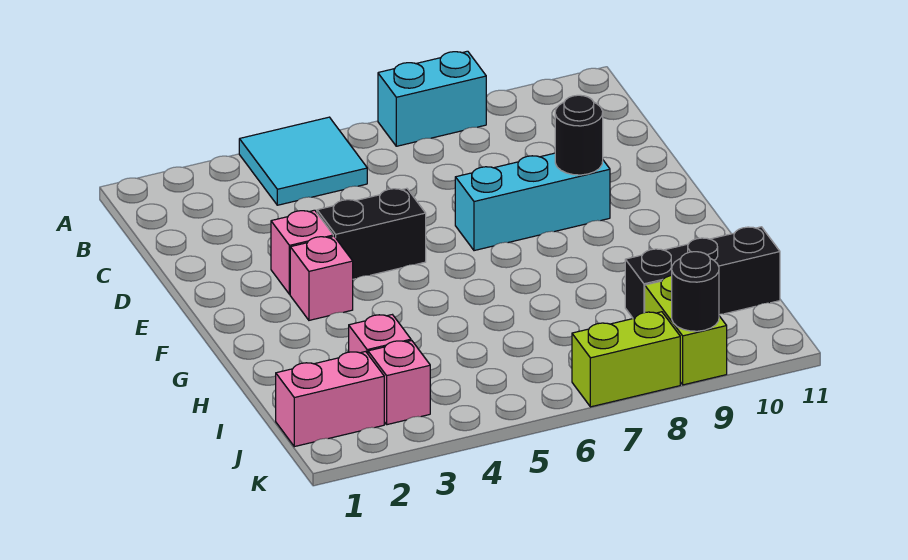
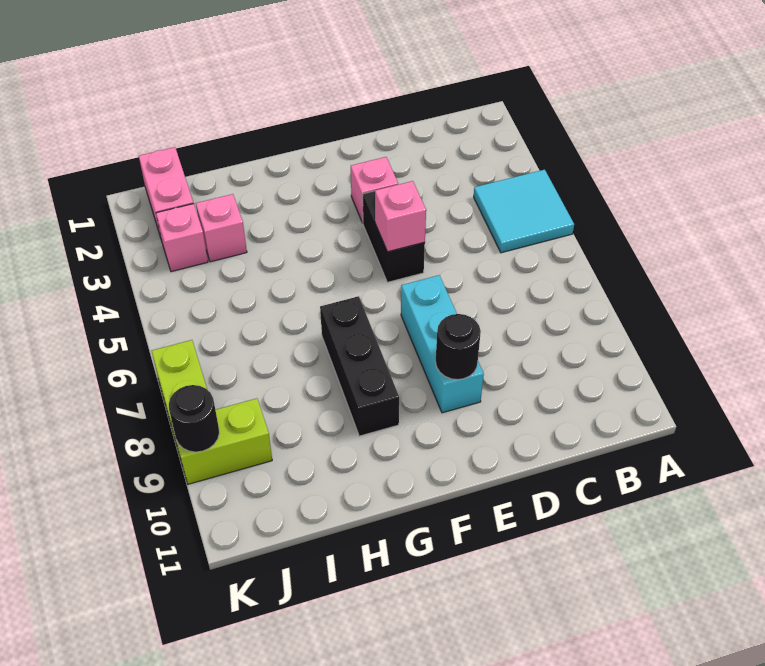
cyan 1x2 brick [378,51,486,146] -> none
pink 1x1 brick [290,236,353,320] -> pink 1x1 brick moved to [375,181,426,252]
black 1x3 brick [625,227,780,318] -> black 1x3 brick moved to [320,296,399,436]

